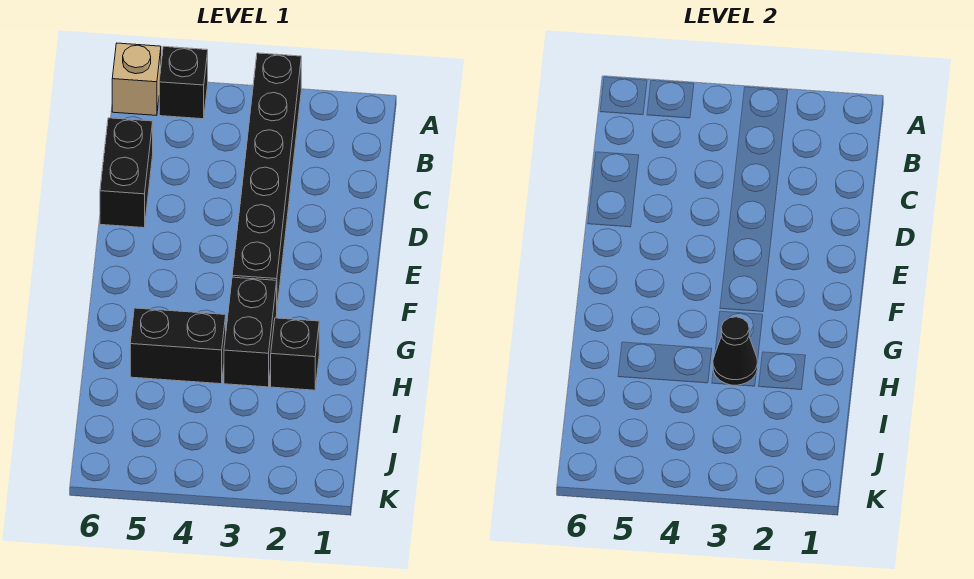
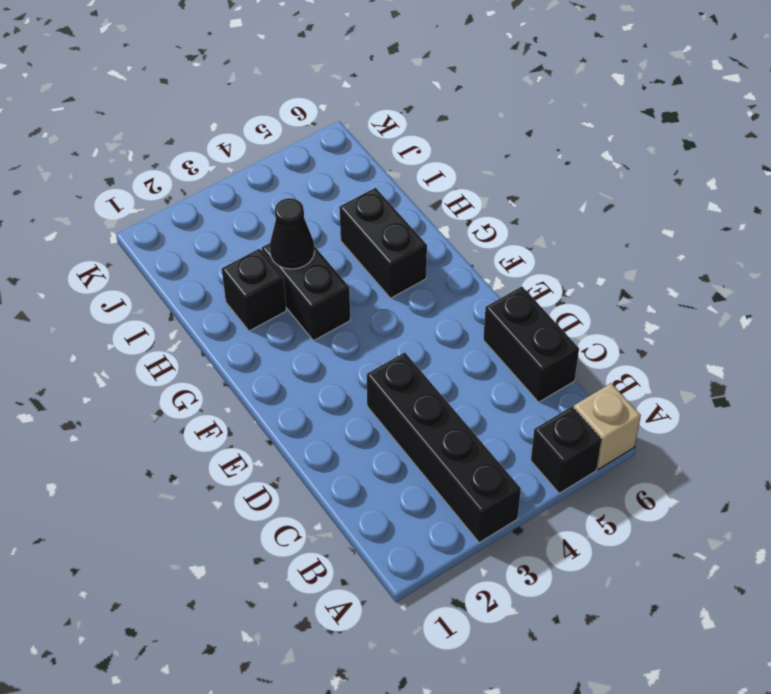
black 1x6 brick [232,53,301,306] -> black 1x4 brick [367,353,521,543]
black 1x2 brick [130,308,226,384] -> black 1x2 brick turned to [339,188,427,298]

